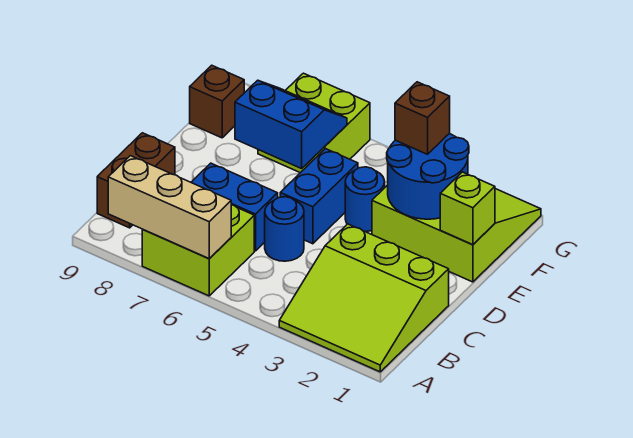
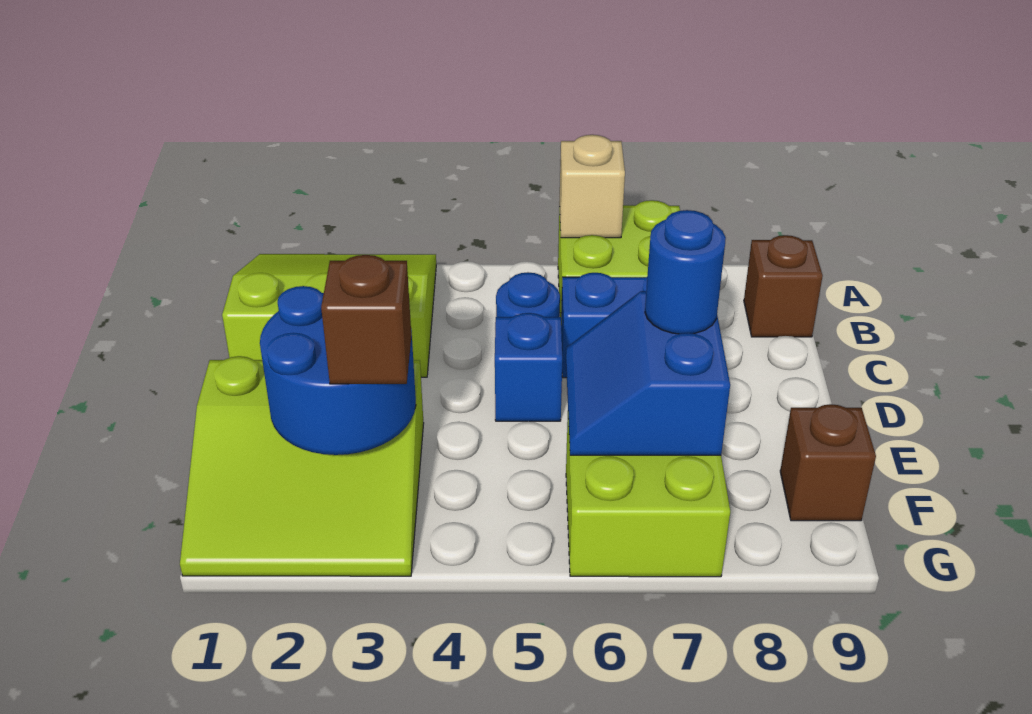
tan 1x3 brick [108,156,231,259] -> tan 1x1 brick [559,135,625,238]
brown 1x2 brick [97,133,175,228] -> brown 1x1 brick [744,235,823,337]
blue 1x2 brick [280,149,358,244] -> blue 1x1 brick [495,313,562,421]
lime 1x1 brick [440,172,495,245] -> none
blue 1x1 round brick [345,167,385,232] -> blue 1x1 round brick moved to [645,210,726,334]
blue 2x2 slope [235,80,347,169] -> blue 2x2 slope turned to [566,291,730,455]

